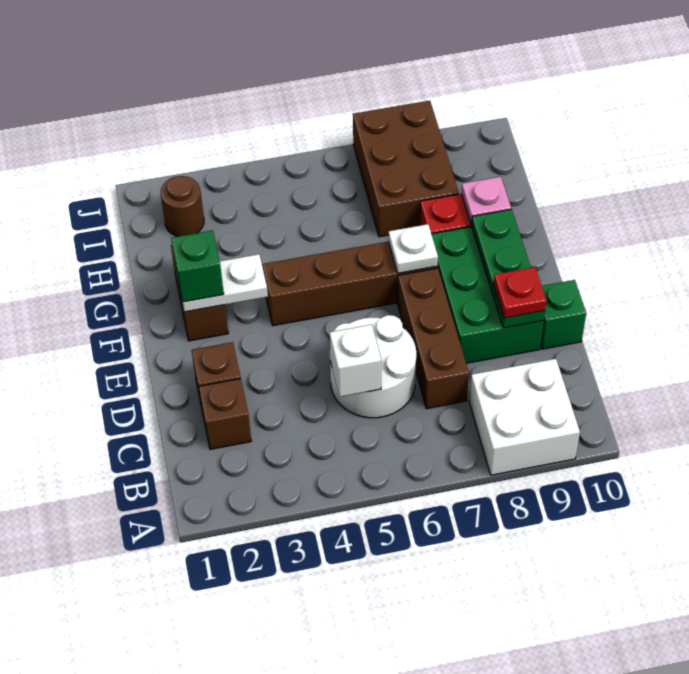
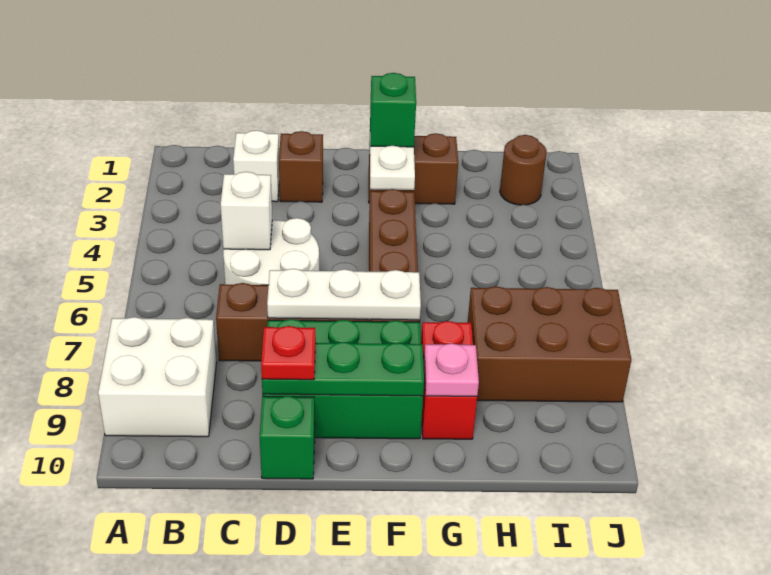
brown 1x1 brick [199,379,251,449] -> white 1x1 brick [233,130,279,202]
white 1x1 plate [388,224,438,273] -> white 1x3 plate [267,269,421,320]

